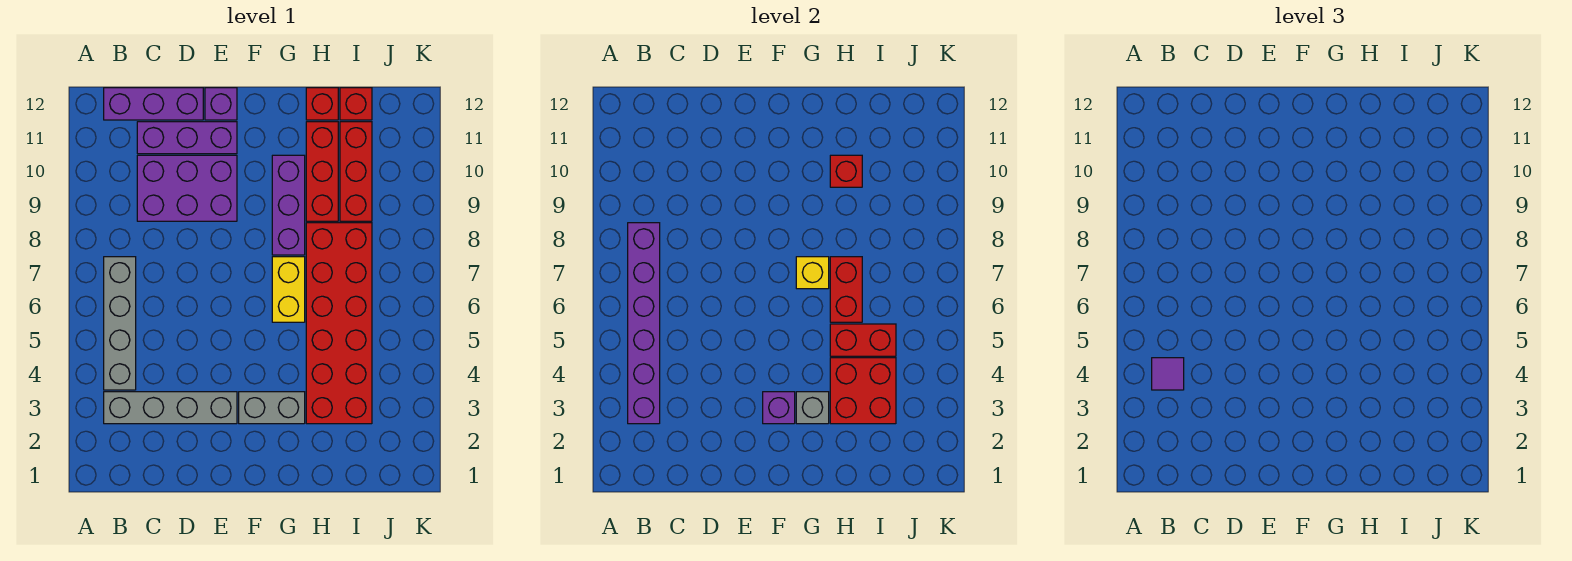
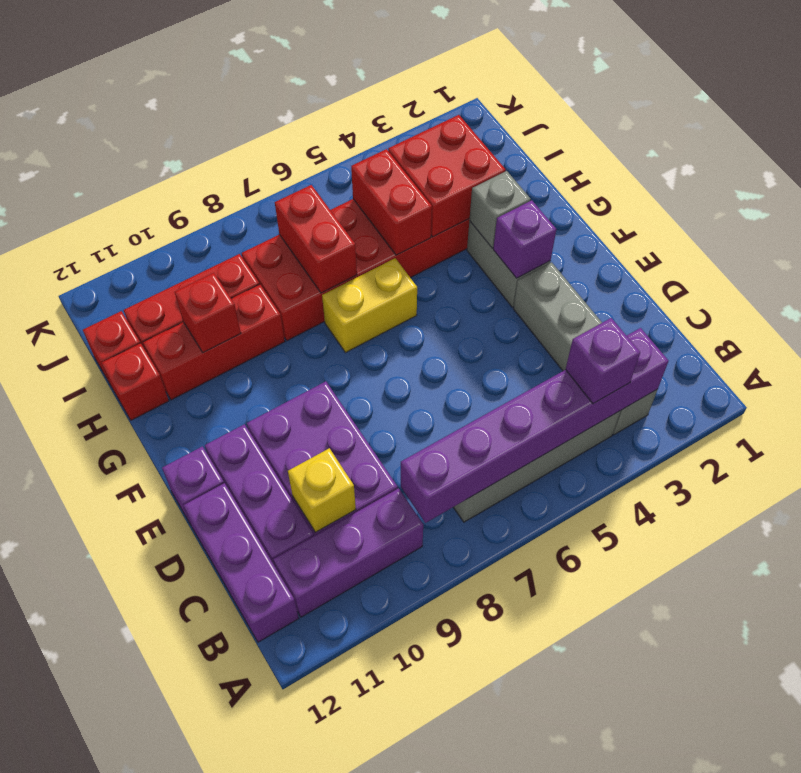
purple 1x1 tile [1152,358,1184,390] -> purple 1x1 brick [565,318,640,404]
yellow 1x1 brick [796,257,829,289] -> yellow 1x1 brick moved to [288,448,356,532]
purple 1x3 brick [272,155,305,255] -> purple 1x3 brick moved to [273,488,423,617]
red 1x2 brick [830,257,862,322] -> red 1x2 brick turned to [275,185,357,293]

